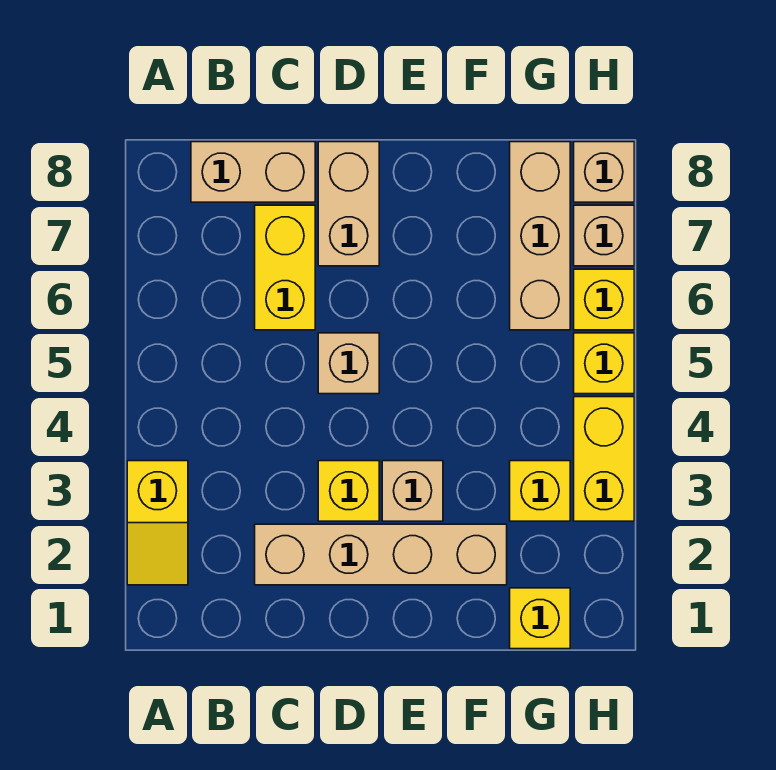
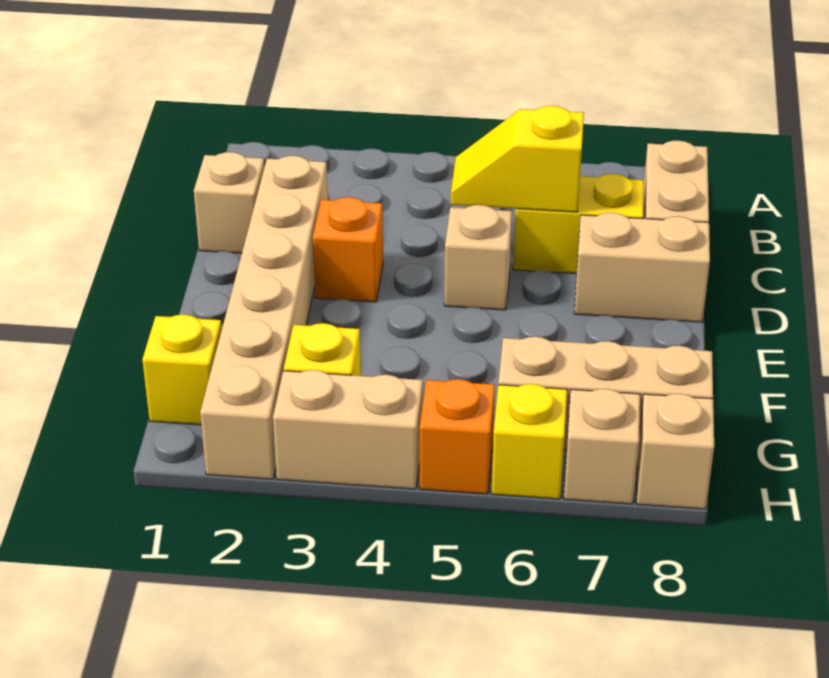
yellow 1x2 slope [127,461,188,585] -> yellow 1x2 slope moved to [451,106,584,212]
tan 1x4 brick [255,524,507,585] -> tan 1x6 brick [200,156,328,479]
yellow 1x1 brick [318,461,379,521] -> orange 1x1 brick [313,197,383,302]
tan 1x1 brick [382,461,443,521] -> tan 1x1 brick moved to [194,152,264,253]
yellow 1x2 brick [574,397,634,521] -> tan 1x2 brick [273,370,423,489]
yellow 1x1 brick [574,333,634,394] -> orange 1x1 brick [420,379,495,494]

